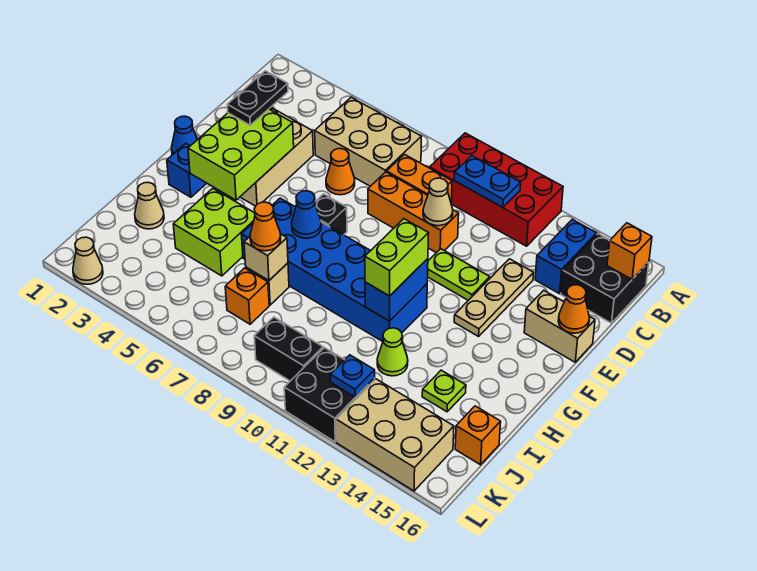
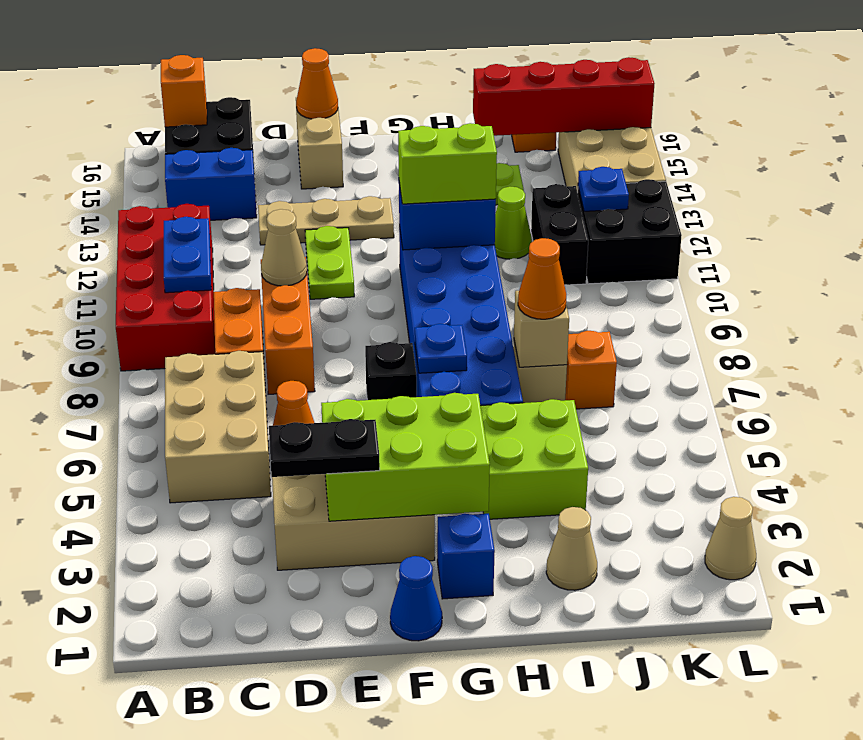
blue 1x1 cone [291,191,321,238] -> blue 1x1 plate [415,324,467,373]
none -> red 1x4 brick [473,57,655,136]
black 1x2 brick [254,317,323,381] -> black 1x2 brick moved to [531,184,588,285]

